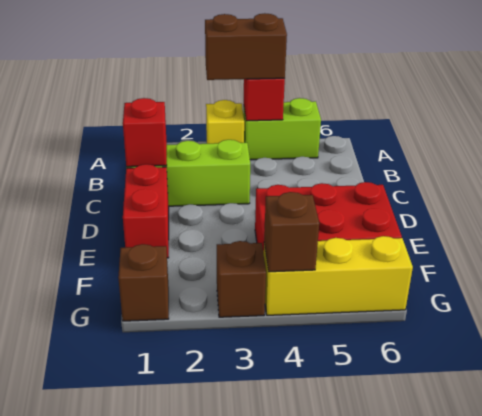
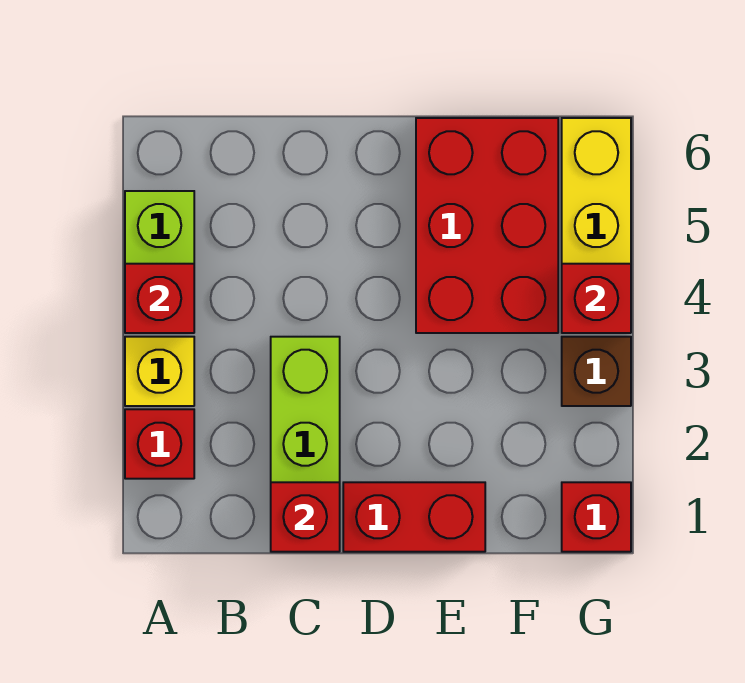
none -> red 1x1 brick [125,409,194,479]
brown 1x2 brick [205,13,287,80] -> none
brown 1x1 brick [118,244,169,321] -> red 1x1 brick [562,482,631,552]
brown 1x1 brick [264,192,319,272] -> red 1x1 brick [562,264,631,333]

